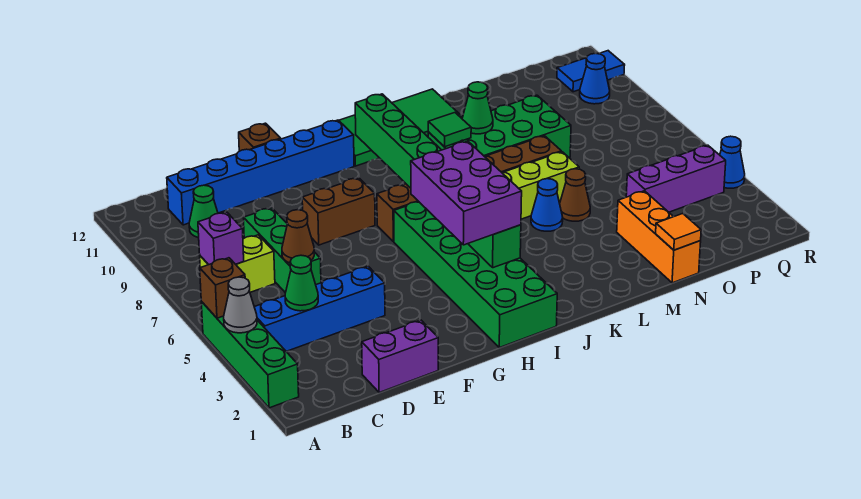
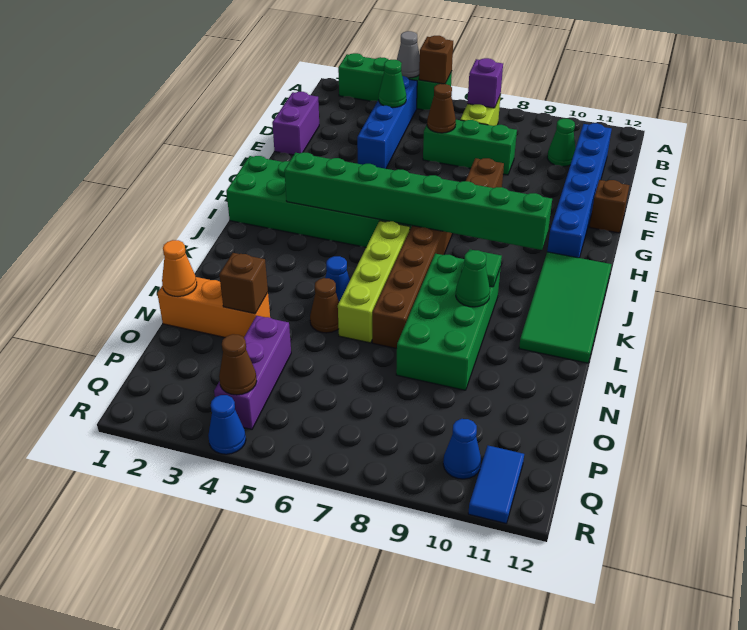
purple 2x3 brick [411,141,522,245] -> none
orange 1x1 tile [656,214,701,250] -> orange 1x1 cone [162,240,197,296]
none -> brown 1x1 brick [219,253,268,314]
none -> brown 1x1 cone [219,334,257,395]

